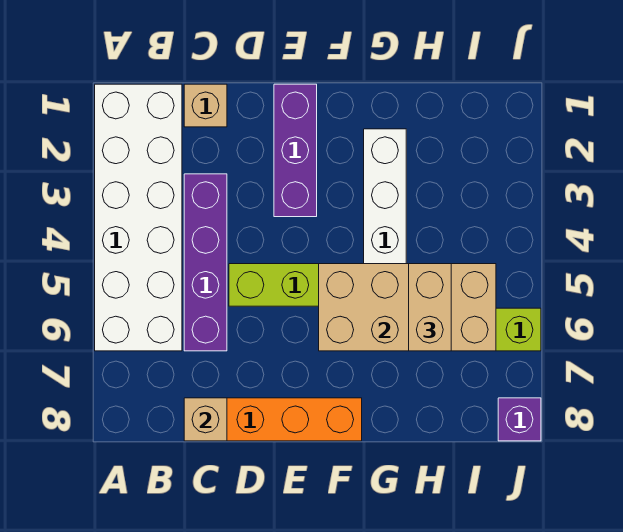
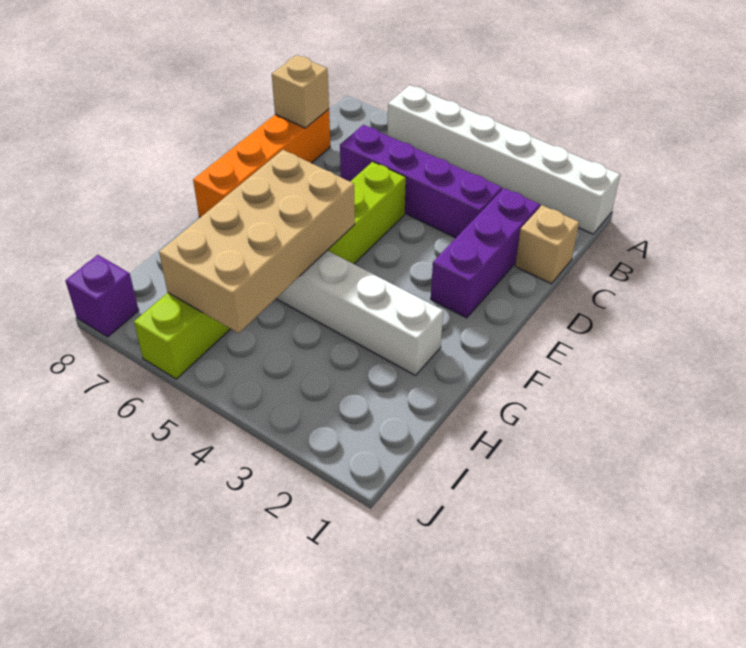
white 2x6 brick [95,84,182,351] -> white 1x6 brick [387,85,620,234]
purple 1x3 brick [274,84,317,217] -> purple 1x3 brick turned to [431,188,540,318]
tan 1x2 brick [409,264,451,351] -> none

